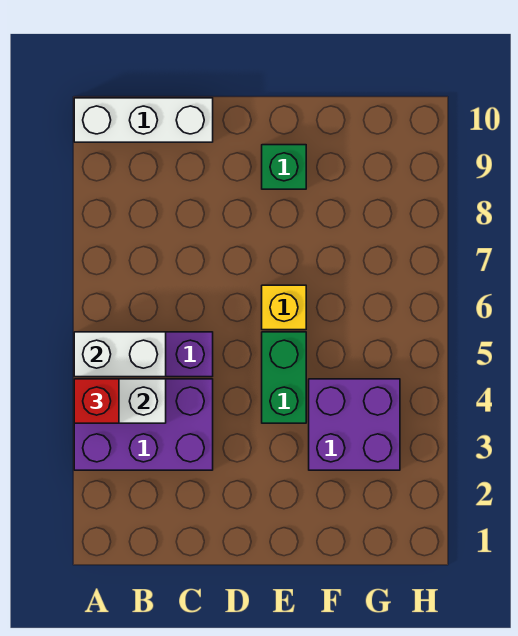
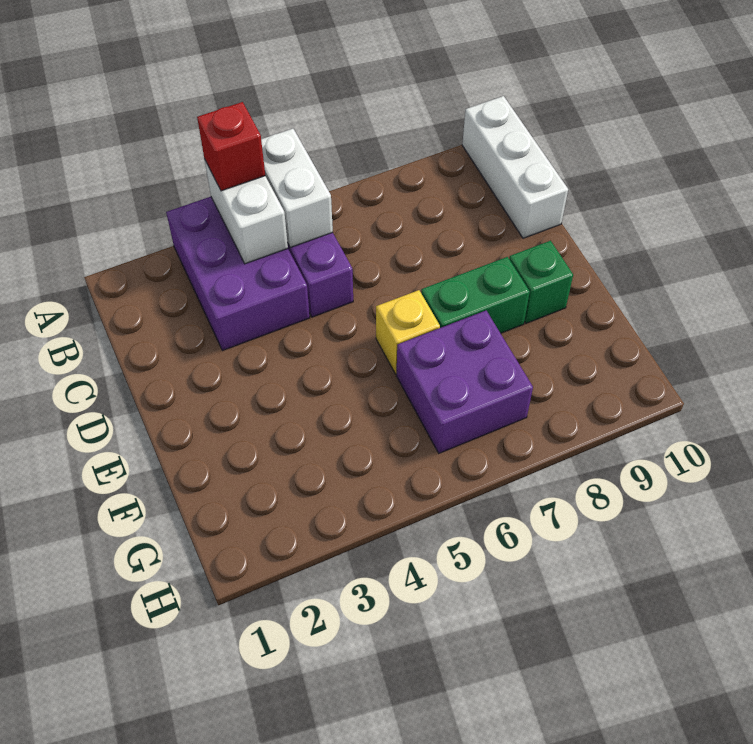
green 1x2 brick [262,332,306,423] -> green 1x2 brick moved to [421,257,530,333]
purple 2x2 brick [309,379,400,470] -> purple 2x2 brick moved to [397,311,533,453]

